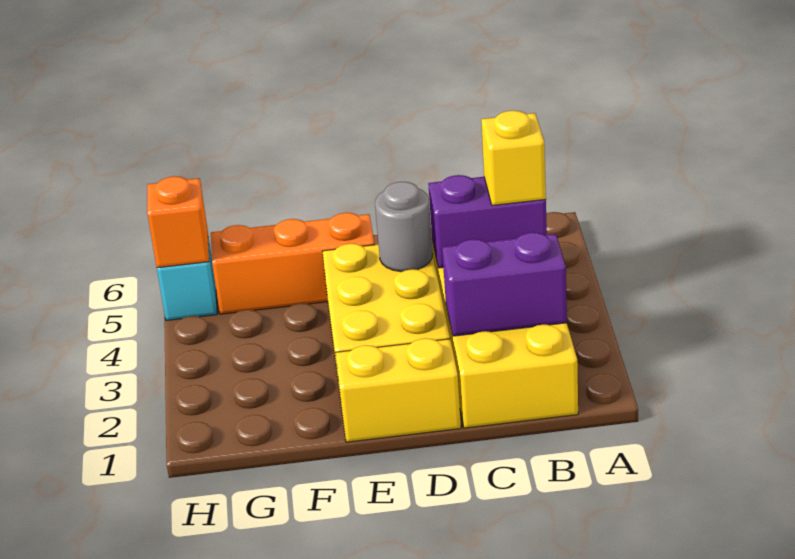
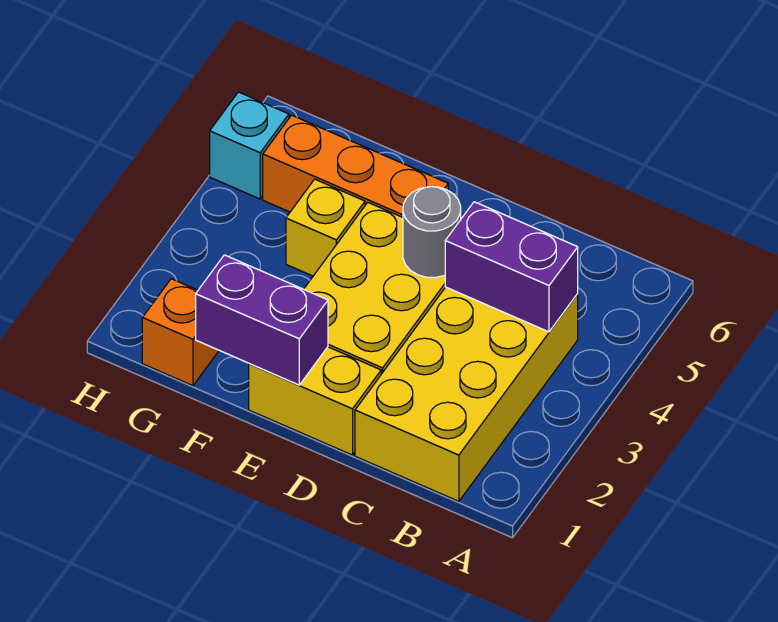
purple 1x2 brick [442,232,567,336] -> purple 1x2 brick moved to [196,255,328,385]
yellow 1x1 brick [481,111,546,205] -> yellow 1x1 brick moved to [286,179,365,276]
orange 1x1 brick [147,176,209,268] -> orange 1x1 brick moved to [142,279,219,386]

